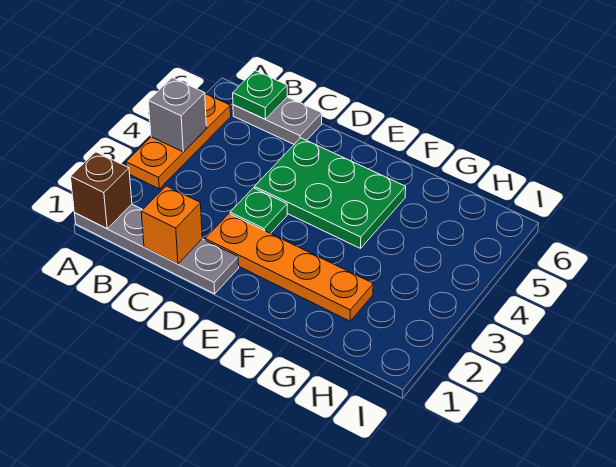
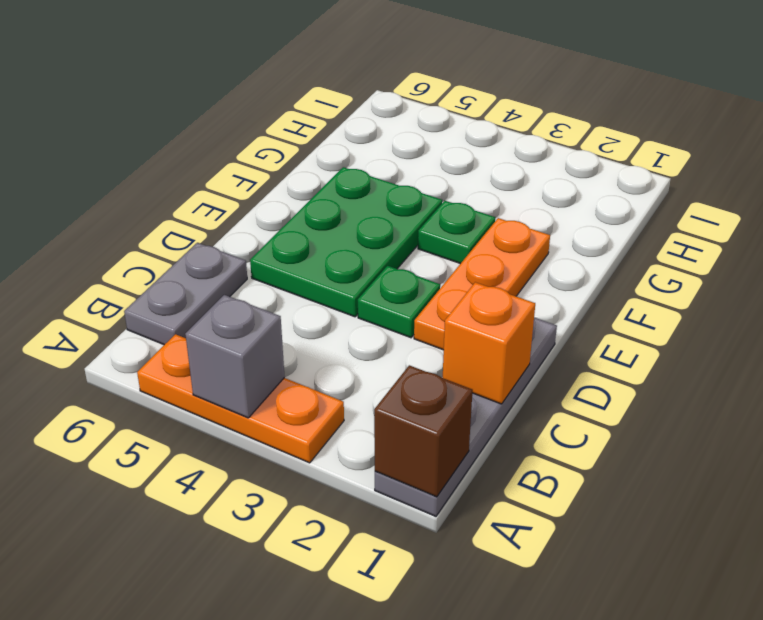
green 1x1 plate [233,71,287,119] -> green 1x1 plate moved to [418,201,495,264]
orange 1x4 plate [205,214,373,321] -> orange 1x3 plate [414,218,550,350]

